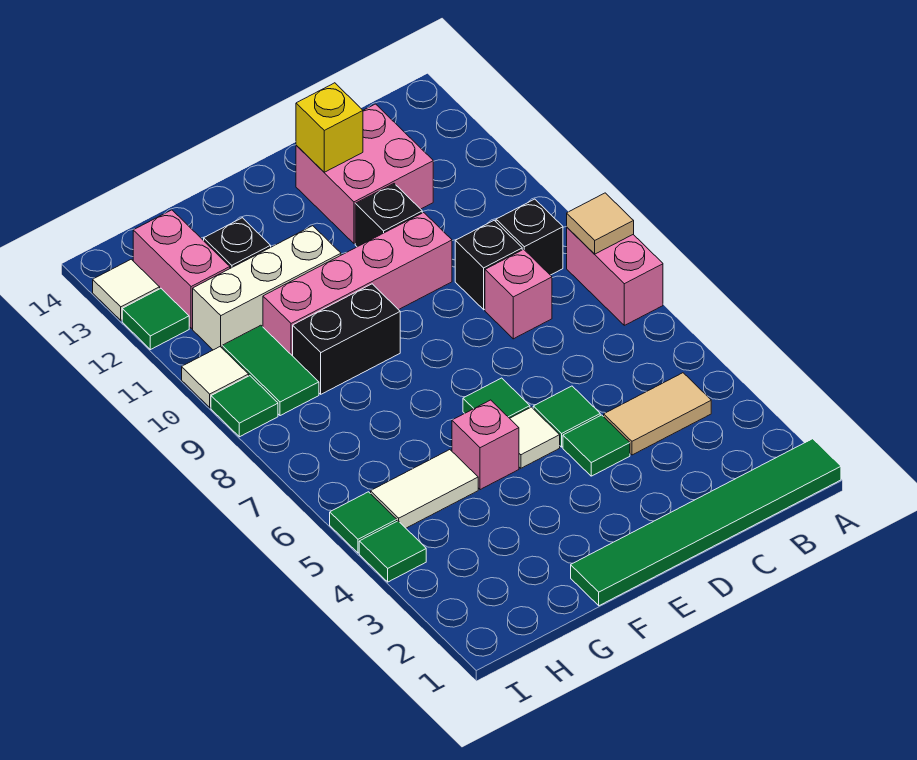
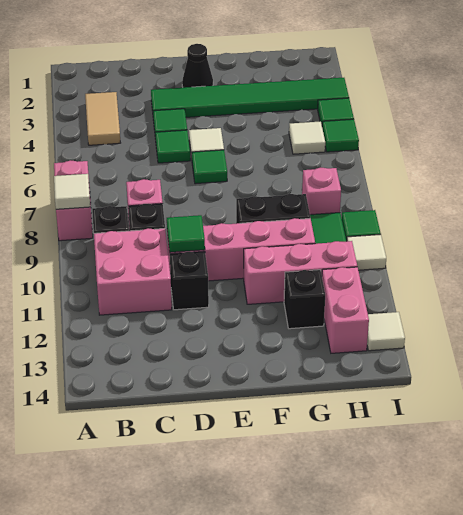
green 1x6 tile [571,439,841,606] -> green 1x6 tile moved to [151,78,349,117]
tan 1x1 tile [567,193,634,254] -> white 1x1 tile [54,174,90,209]
tan 1x2 tile [604,373,711,455] -> tan 1x2 tile turned to [85,92,120,145]
pink 2x2 brick [296,104,433,244] -> pink 2x2 brick moved to [94,228,172,315]
yellow 1x1 brick [296,83,363,172] -> none
none -> black 1x1 cone [182,44,213,88]
pink 1x1 brick [452,400,519,490] -> pink 1x1 brick moved to [302,168,341,215]
white 1x3 brick [193,226,341,350] -> pink 1x3 brick [244,241,357,304]
white 1x2 tile [371,450,478,528] -> white 1x1 tile [289,121,325,154]
green 1x1 tile [122,288,189,350] -> green 1x1 tile moved to [167,215,205,252]

